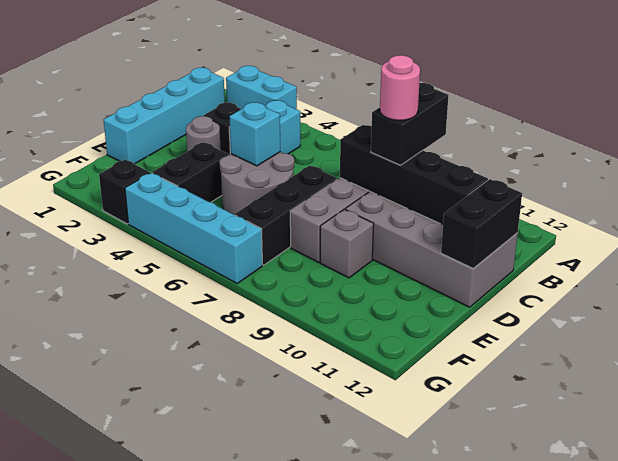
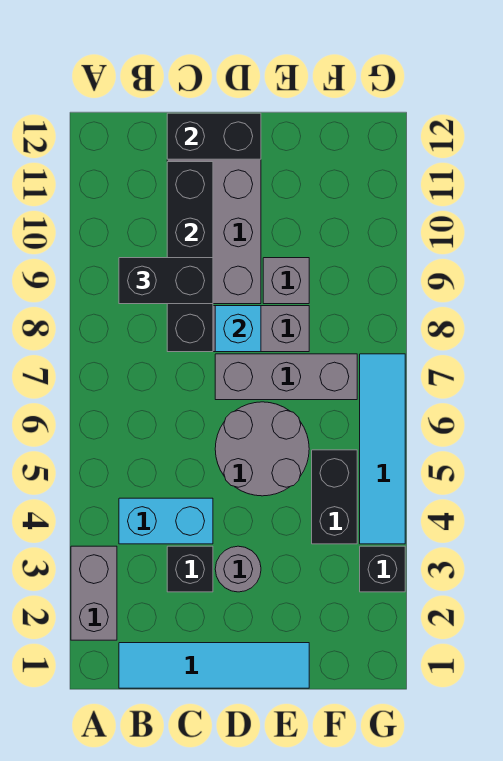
cyan 1x2 brick [226,66,297,109] -> grey 1x2 brick [71,546,117,640]
cyan 1x4 brick [104,68,225,164] -> cyan 1x4 tile [119,643,309,688]
pink 1x1 round brick [380,55,420,120] -> none
cyan 1x1 brick [229,102,280,166] -> cyan 1x1 brick moved to [215,306,261,352]
black 1x3 brick [235,166,337,265] -> grey 1x3 brick [215,354,357,400]
black 1x2 brick [152,142,229,202] -> black 1x2 brick turned to [312,450,357,544]
cyan 1x4 brick [125,173,262,283] -> cyan 1x4 tile [360,354,405,544]

